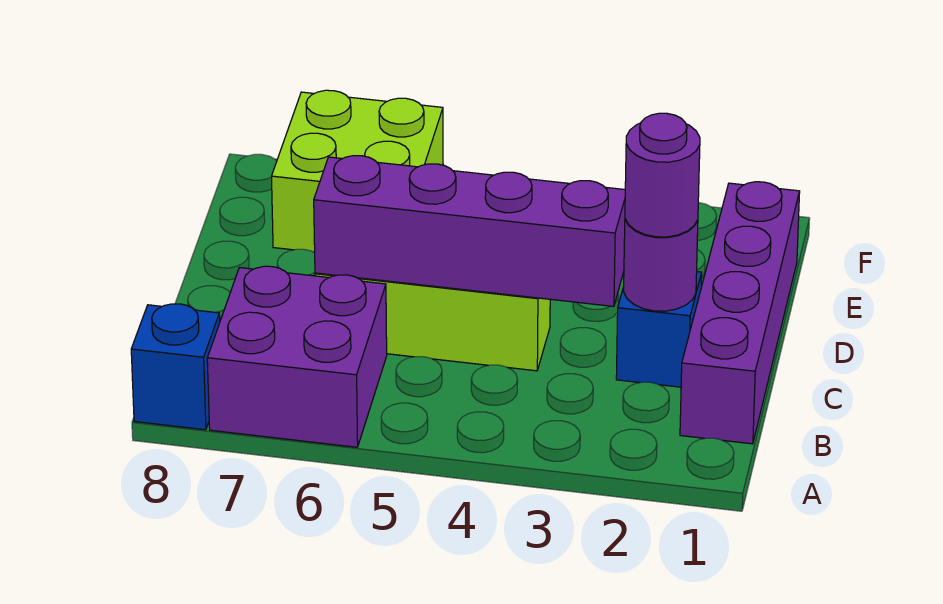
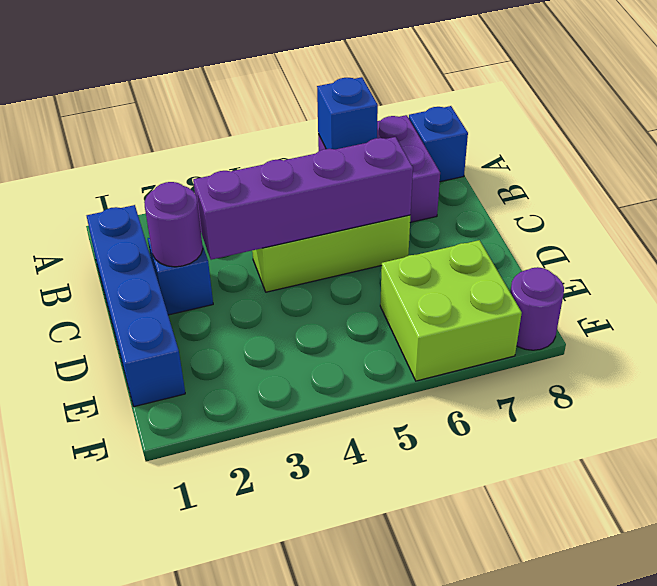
none -> blue 1x1 brick [317,77,378,149]
purple 1x4 brick [680,182,800,444] -> blue 1x4 brick [87,205,185,407]
purple 1x1 round brick [625,113,700,237] -> purple 1x1 round brick moved to [510,267,564,350]

